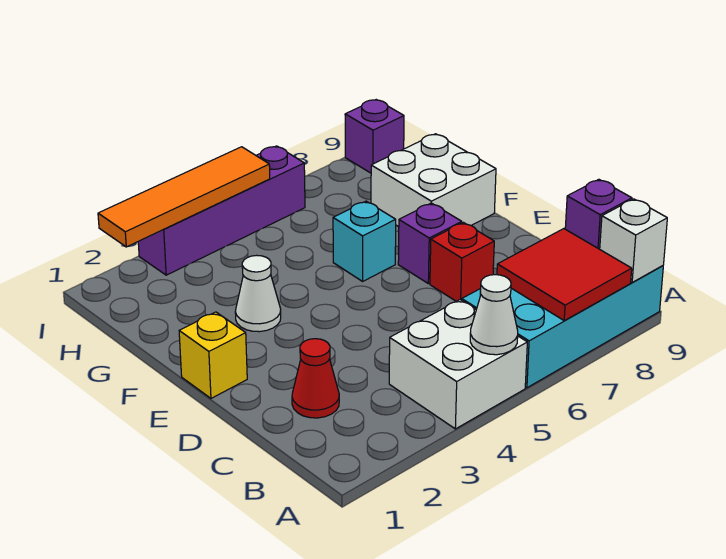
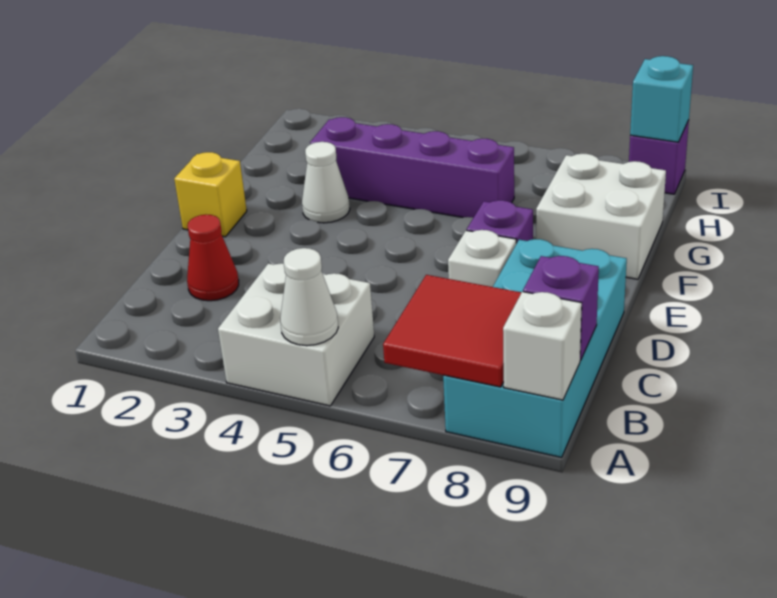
cyan 2x4 brick [462,266,663,388] -> cyan 2x4 brick turned to [443,239,627,457]
red 1x1 brick [430,222,494,301] -> white 1x1 brick [448,230,516,287]
cyan 1x1 brick [333,201,396,281] -> cyan 1x1 brick moved to [630,56,693,142]
orange 1x4 tile [98,147,270,247] -> none
purple 1x4 brick [138,146,305,275] -> purple 1x4 brick moved to [310,117,514,218]

